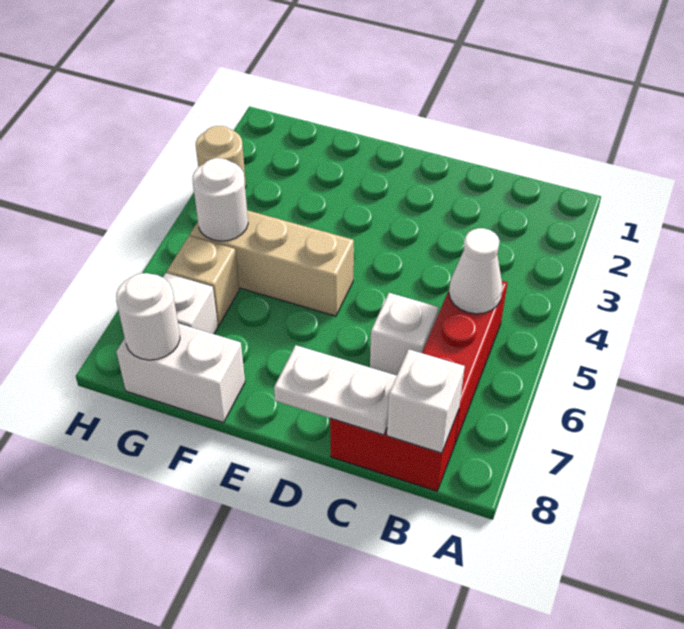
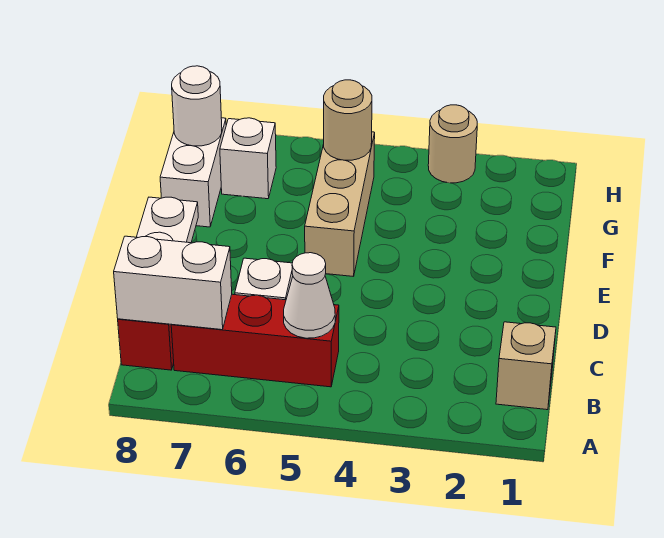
white 1x1 brick [387,350,465,453] -> white 1x2 brick [114,236,232,330]
white 1x1 round brick [193,158,248,241] -> tan 1x1 round brick [324,80,372,160]
tan 1x1 brick [167,236,239,325] -> tan 1x1 brick moved to [496,322,556,410]

